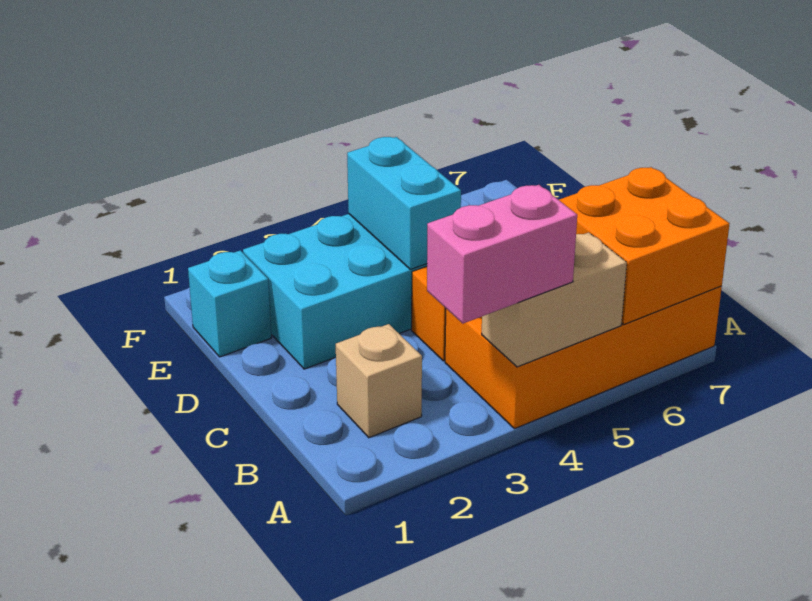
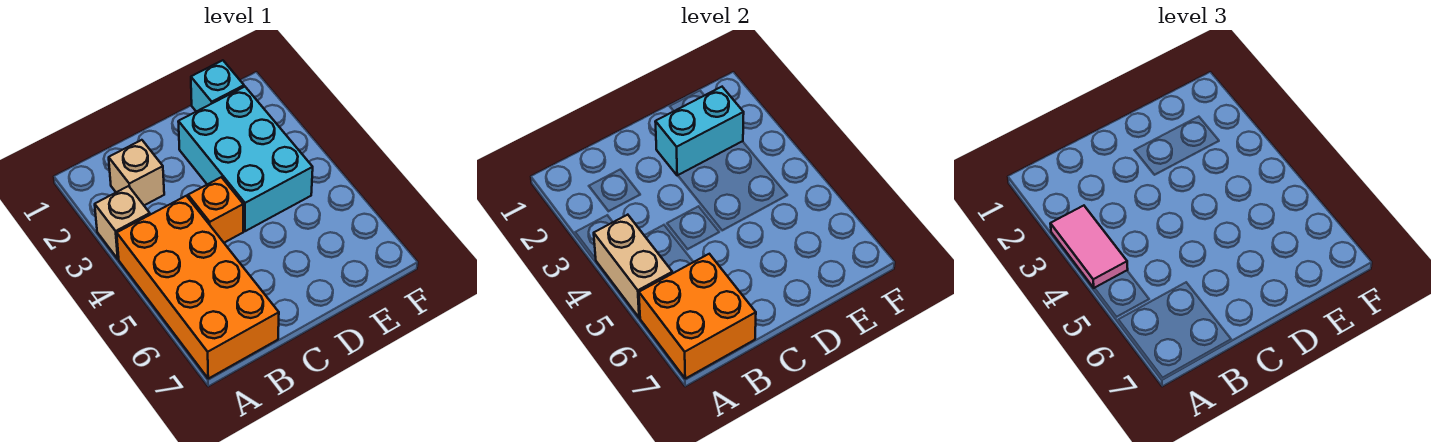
none -> tan 1x1 brick [95,186,150,259]
pink 1x2 brick [427,185,577,323] -> pink 1x2 tile [1050,206,1128,288]
cyan 1x2 brick [347,137,461,269] -> cyan 1x2 brick moved to [655,87,744,176]

